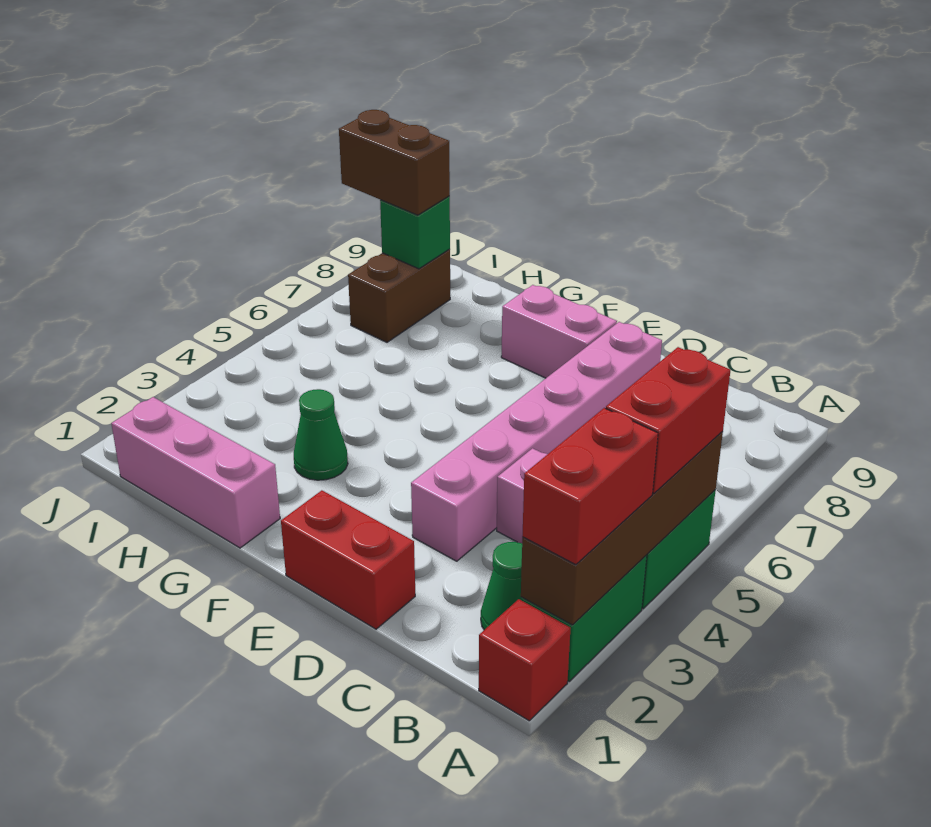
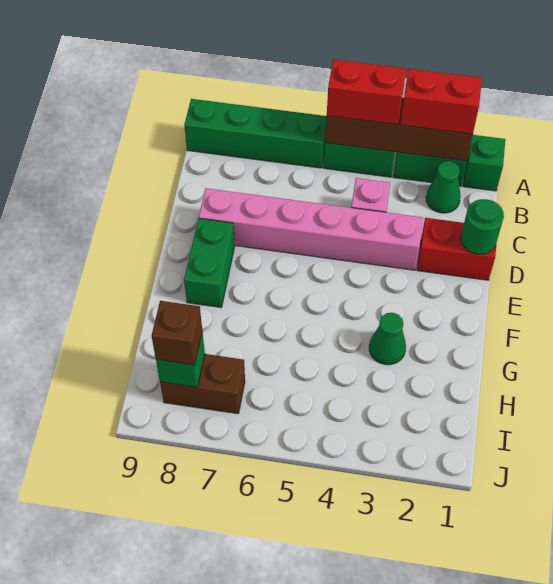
red 1x1 brick [479,599,570,721] -> green 1x1 brick [463,135,505,191]
none -> green 1x4 brick [184,99,327,168]
red 1x2 brick [281,490,415,629] -> red 1x2 brick turned to [417,218,497,280]
none -> green 1x1 round brick [461,199,504,254]
pink 1x2 brick [501,285,617,378] -> green 1x2 brick [184,218,235,307]
pink 1x3 brick [111,397,280,548] -> none
brown 1x2 brick [339,110,450,215] -> brown 1x1 brick [152,301,202,365]

